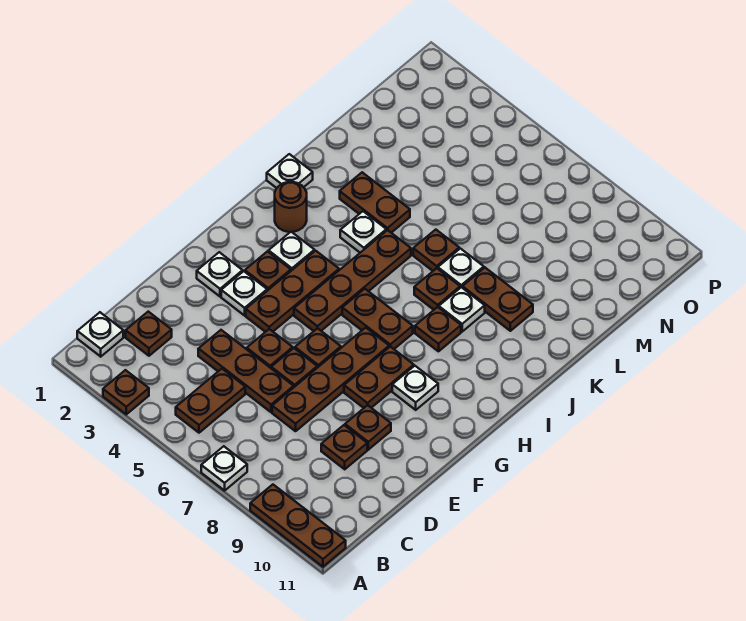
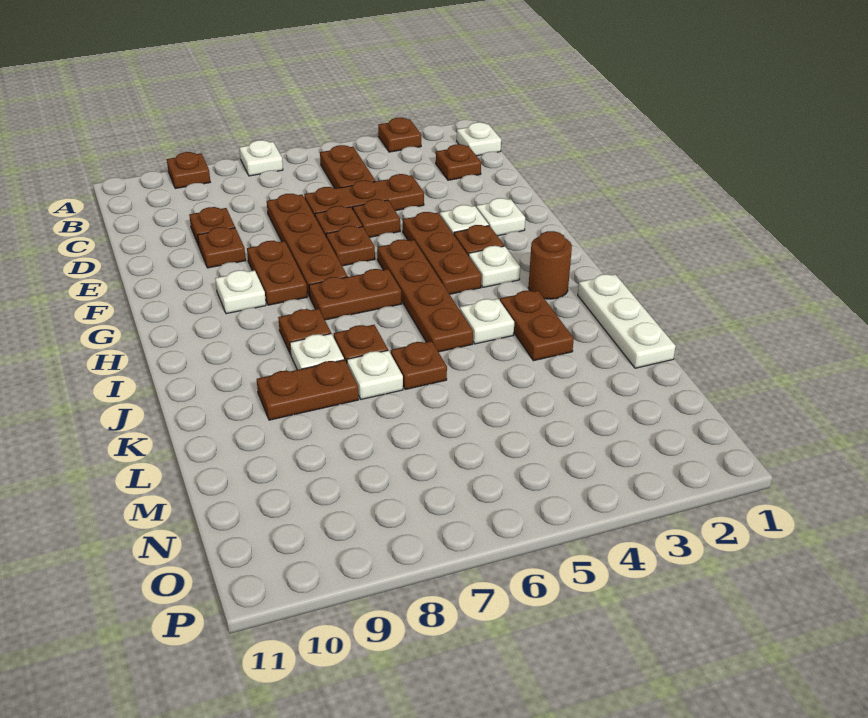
brown 1x3 plate [250,485,346,567] -> brown 1x1 plate [167,152,210,188]
white 1x1 plate [267,154,313,188] -> white 1x3 plate [578,274,676,368]
brown 1x2 plate [340,172,410,233] -> brown 1x2 plate turned to [500,290,574,361]

